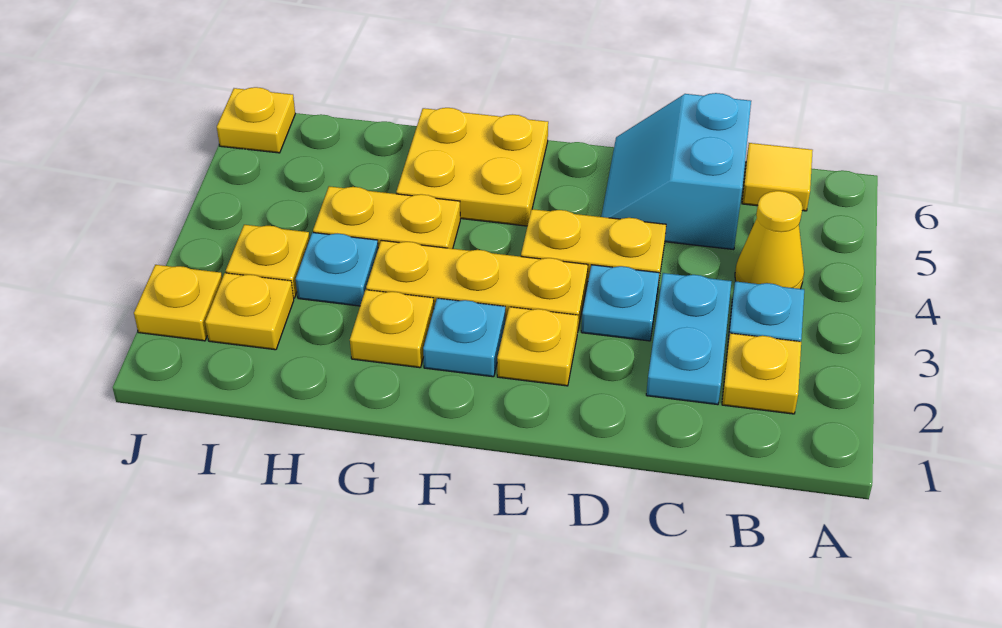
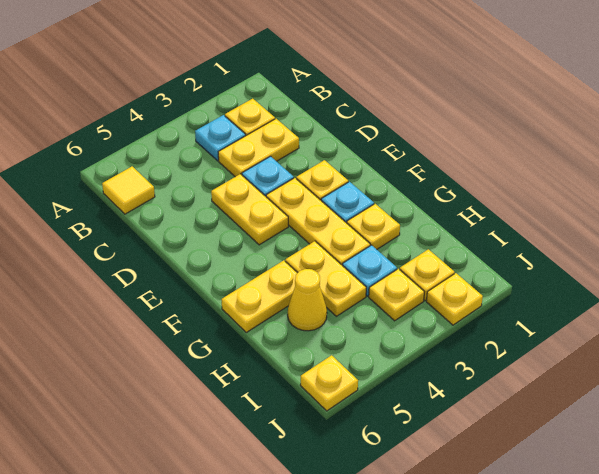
yellow 1x1 cone [735,191,804,289] -> yellow 1x1 cone moved to [288,269,327,331]
cyan 1x2 plate [646,273,731,405] -> yellow 1x2 plate [218,119,299,177]
cyan 2x2 slope [601,93,751,250] -> none
yellow 2x2 plate [396,108,548,226] -> yellow 1x2 plate [222,260,297,332]

